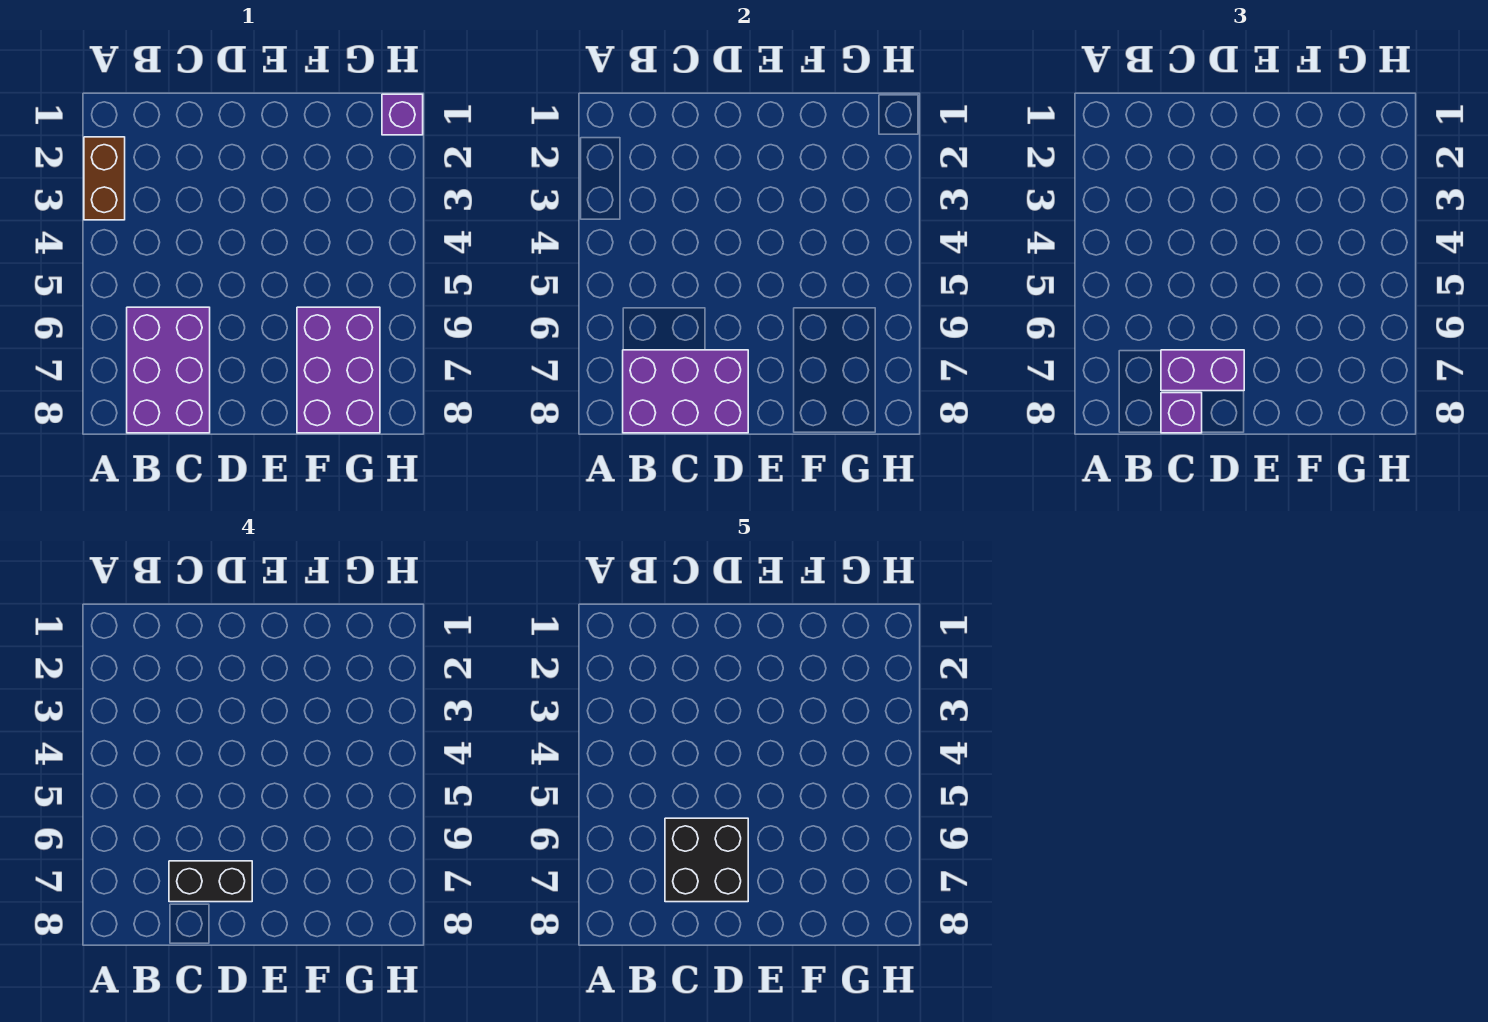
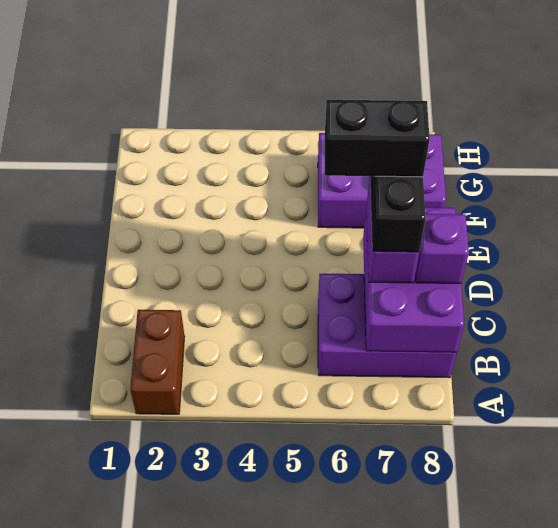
brown 1x2 brick [84,137,125,220] -> brown 1x2 brick turned to [130,310,185,414]
black 2x2 brick [665,818,748,902] -> black 1x2 brick [325,100,430,177]
purple 1x1 brick [382,94,423,135] -> none

